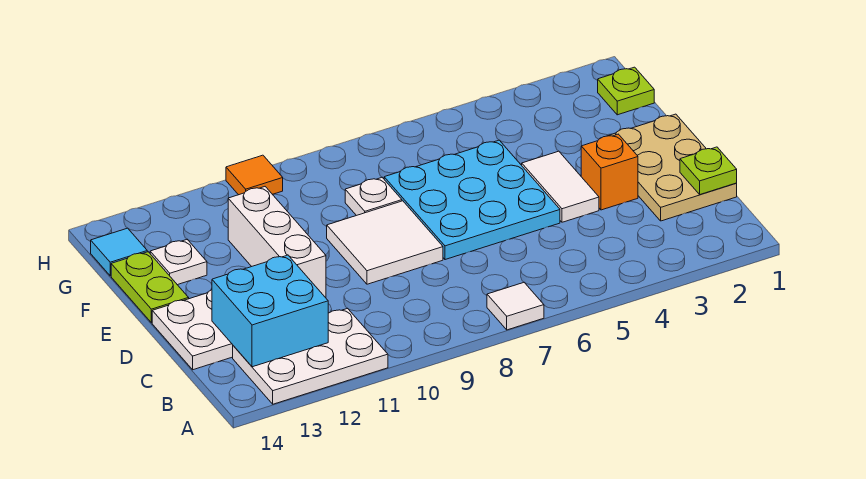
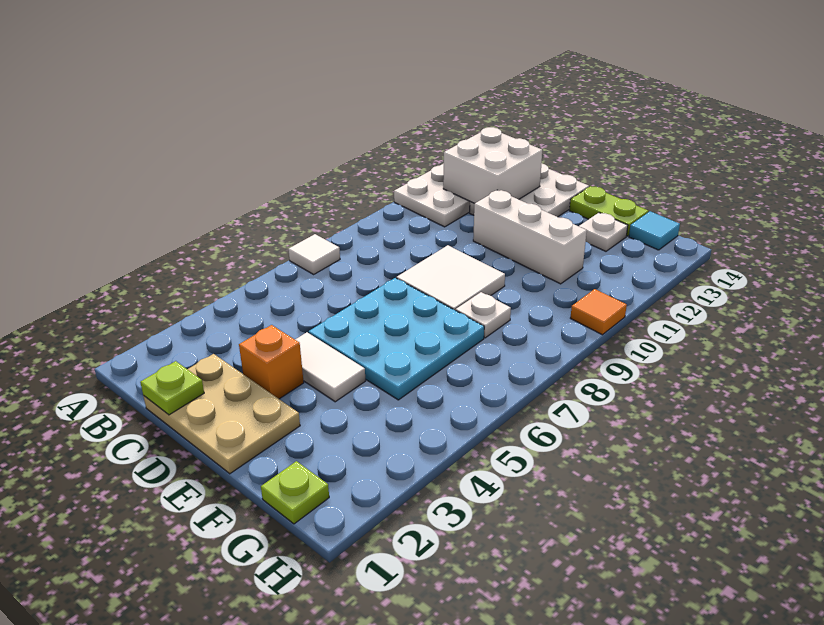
cyan 2x2 brick [212,255,328,367] -> white 2x2 brick [443,127,542,204]

